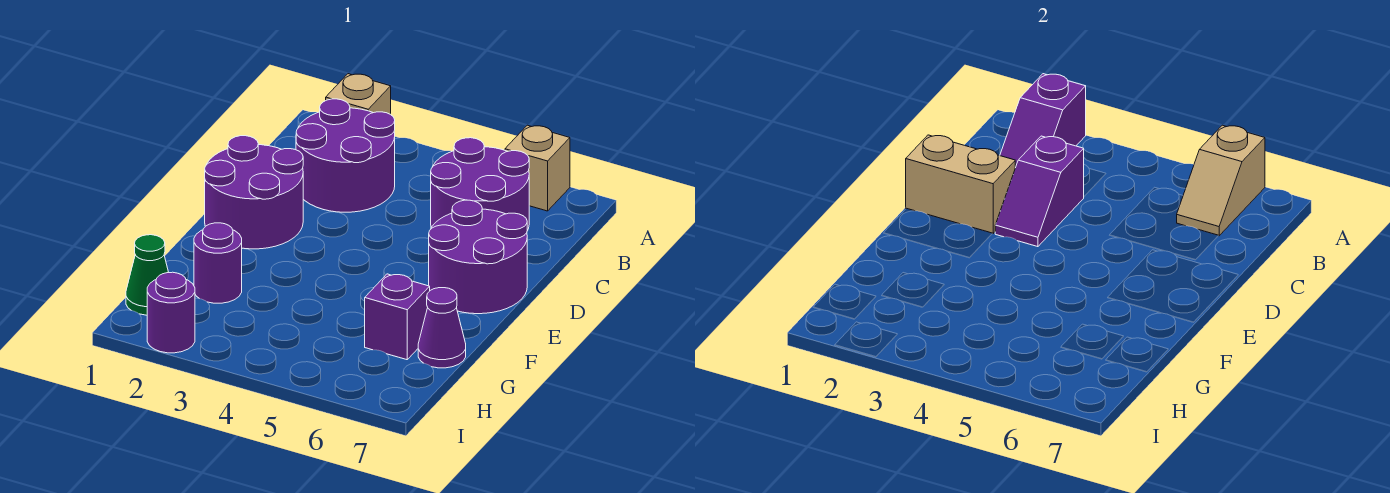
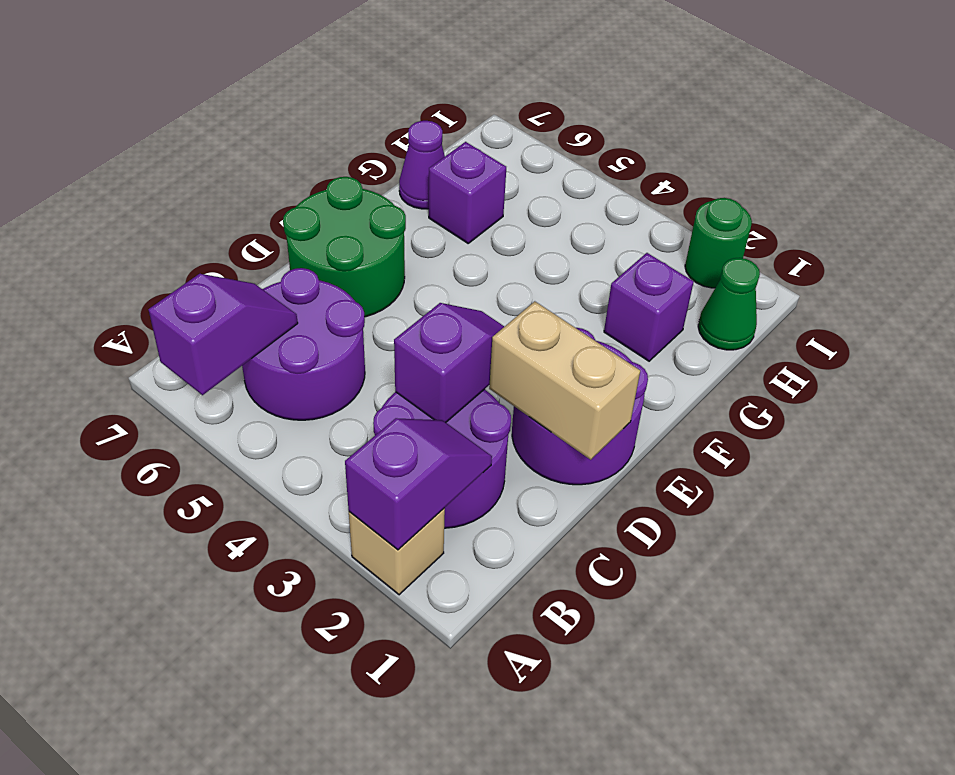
tan 1x1 brick [505,125,570,211] -> none
tan 1x2 slope [1177,125,1265,236] -> purple 1x2 slope [149,274,298,395]
purple 2x2 round brick [429,200,527,314] -> green 2x2 round brick [283,177,406,317]
purple 1x1 round brick [194,223,242,303] -> purple 1x1 brick [604,253,694,361]
purple 1x1 round brick [147,272,195,353] -> green 1x1 round brick [685,198,752,288]

